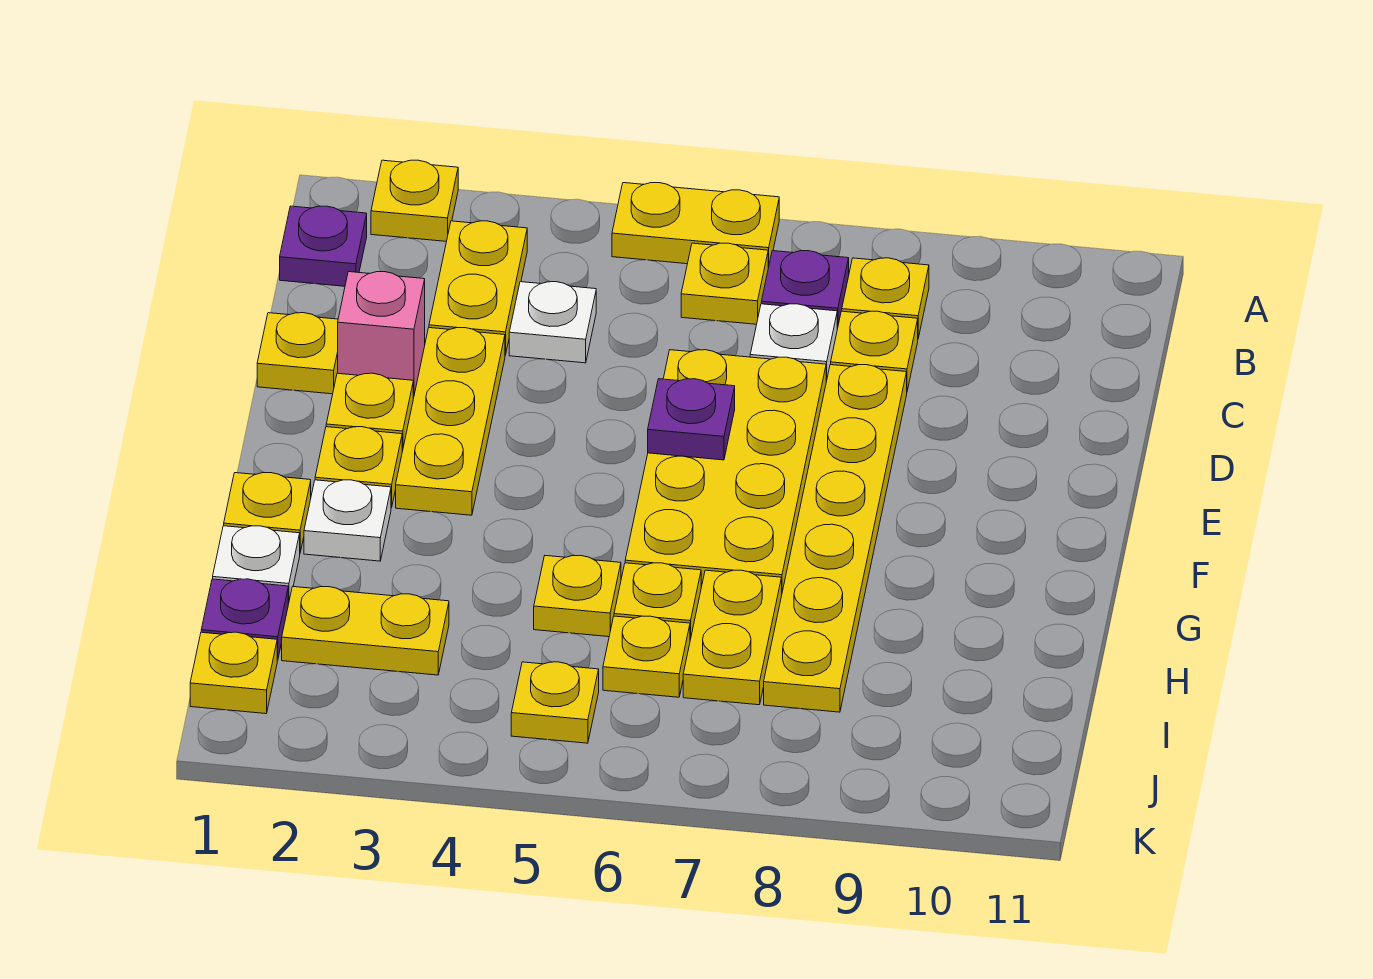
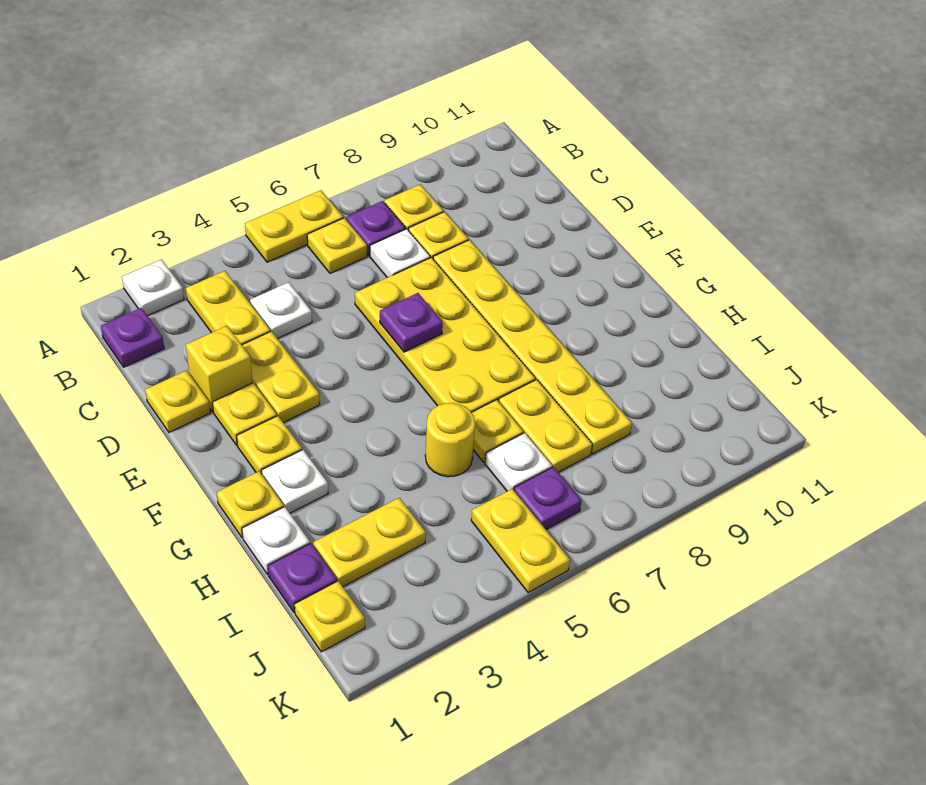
yellow 1x1 plate [371,160,458,241] -> white 1x1 plate [122,260,184,316]
pink 1x1 brick [338,272,425,399] -> yellow 1x1 brick [186,326,252,412]
yellow 1x3 plate [396,328,505,515] -> yellow 1x2 plate [242,331,320,423]
yellow 1x1 plate [534,555,621,637] -> yellow 1x1 round brick [425,403,475,477]
yellow 1x1 plate [603,616,690,697] -> white 1x1 plate [485,433,552,491]
yellow 1x1 plate [511,662,599,743] -> yellow 1x2 plate [471,489,570,593]
none -> purple 1x1 plate [514,467,581,529]

